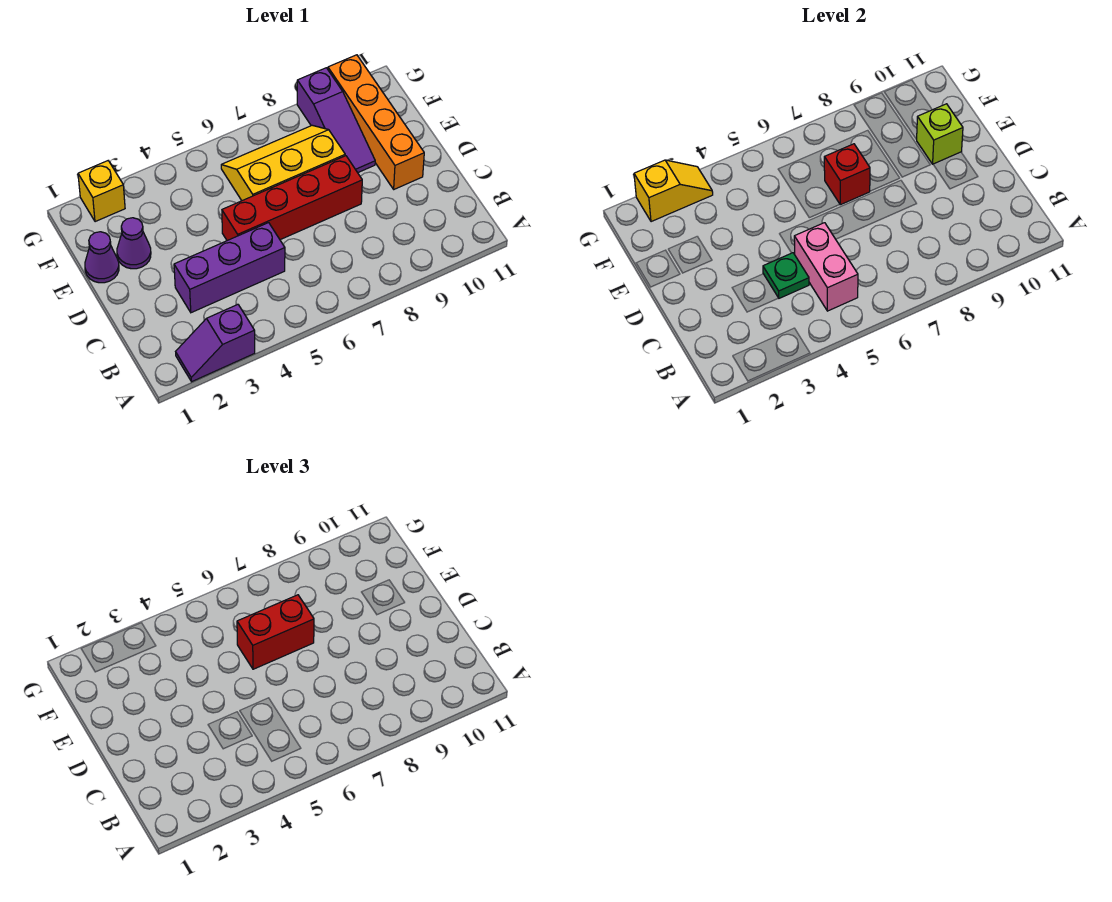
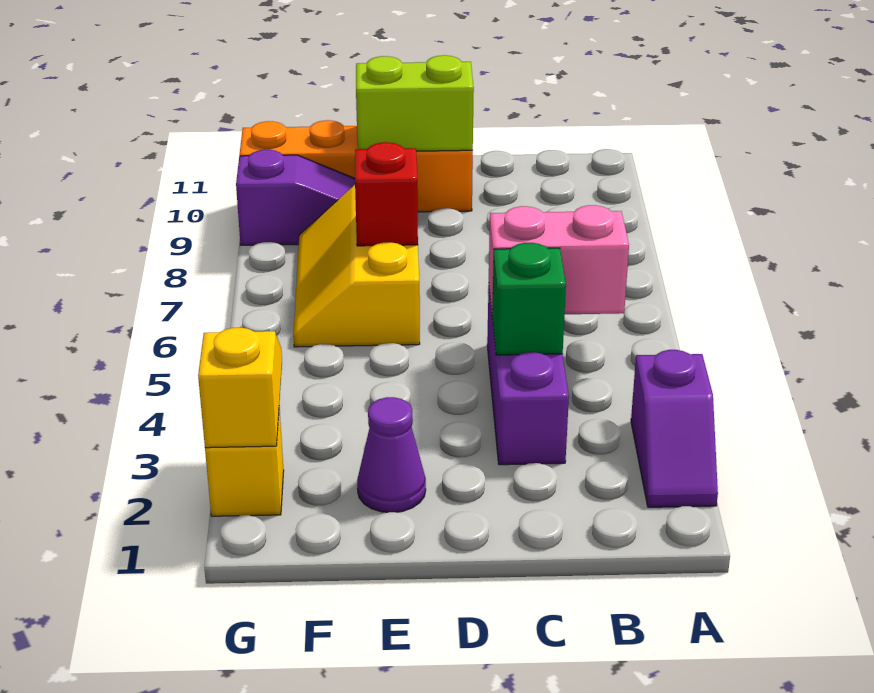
green 1x1 plate [763,253,809,298] -> green 1x1 brick [492,243,566,355]
red 1x4 brick [222,156,362,241] -> none
purple 1x1 cone [85,232,119,283] -> none
red 1x2 brick [237,595,314,669] -> none
lime 1x1 brick [916,104,963,164] -> lime 1x2 brick [356,55,474,151]

